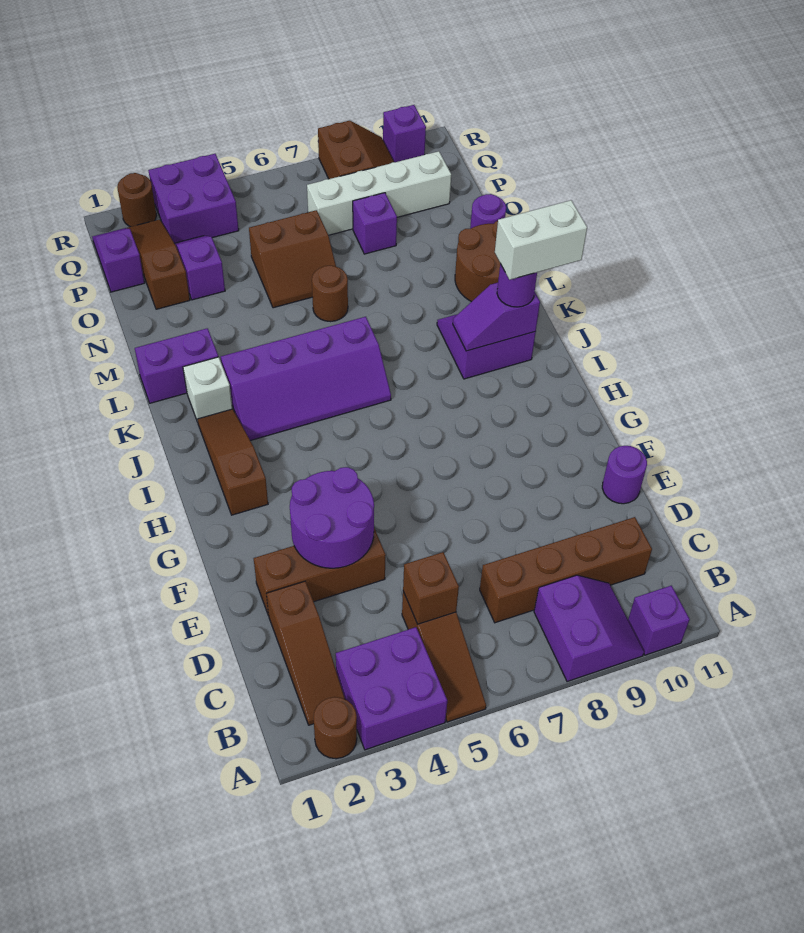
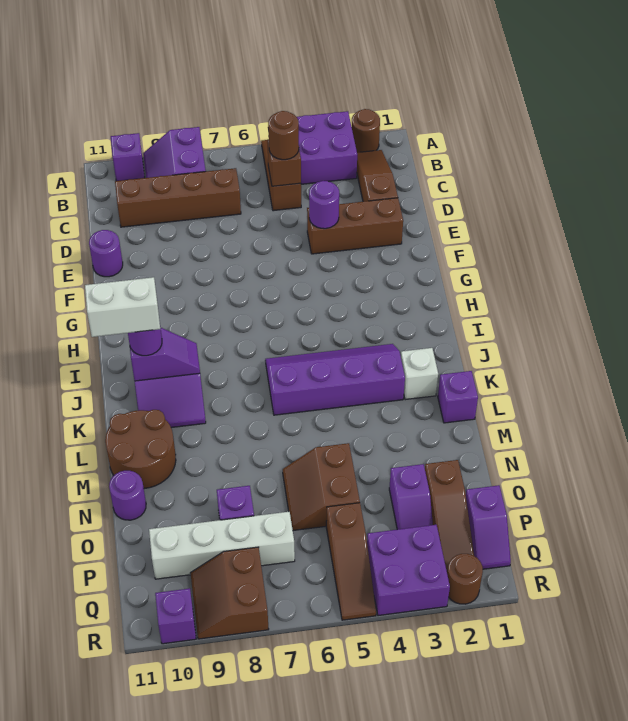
purple 2x2 round brick [290,467,374,568] -> purple 1x1 round brick [309,181,339,229]
brown 1x3 slope [197,409,268,515] -> brown 1x3 slope moved to [326,503,376,620]
purple 1x2 brick [135,328,218,403] -> purple 1x1 brick [438,371,478,423]
brown 1x1 round brick [312,266,348,322] -> brown 1x1 round brick moved to [268,111,299,160]
brown 2x2 slope [249,210,336,308] -> brown 2x2 slope turned to [283,443,360,531]

